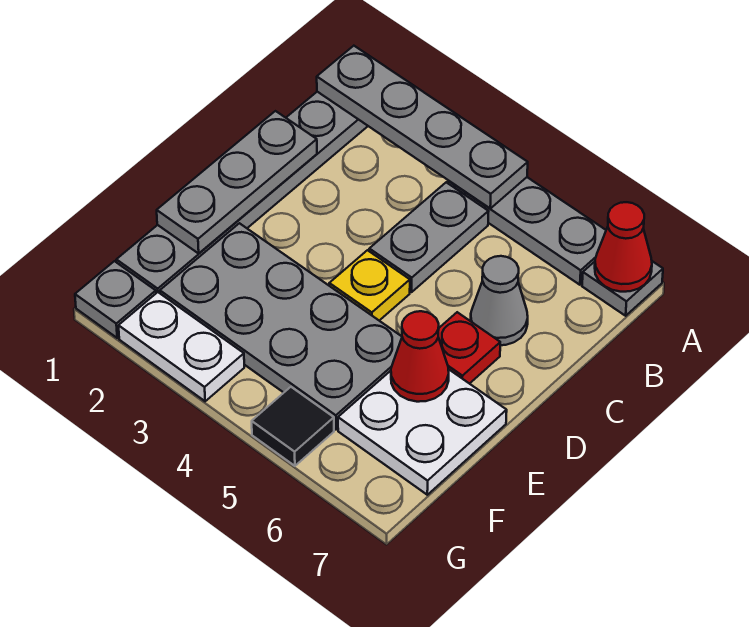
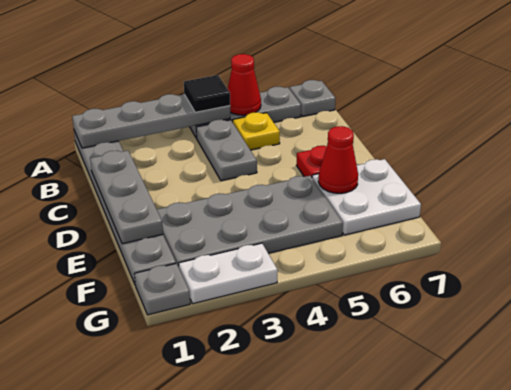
red 1x1 cone [595,202,652,292] -> red 1x1 cone moved to [228,54,261,115]
grey 1x1 cone [471,256,528,345] -> none
yellow 1x1 plate [329,250,410,321] -> yellow 1x1 plate moved to [233,112,280,150]
black 1x1 tile [252,387,334,466] -> black 1x1 tile moved to [184,75,230,112]

